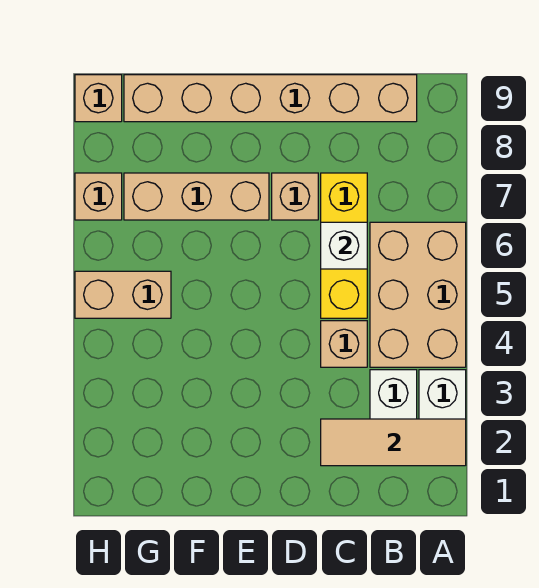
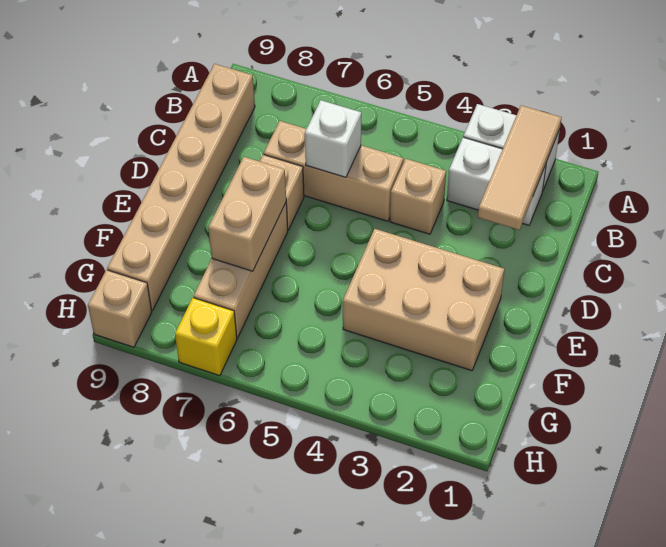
tan 2x3 brick [370,222,466,367] -> tan 2x3 brick moved to [343,229,504,371]
yellow 1x3 brick [321,173,367,318] -> tan 1x3 brick [264,121,403,221]
tan 1x2 brick [75,271,171,318] -> tan 1x2 brick moved to [208,157,286,271]
tan 1x1 brick [75,173,122,220] -> yellow 1x1 brick [175,298,237,376]

